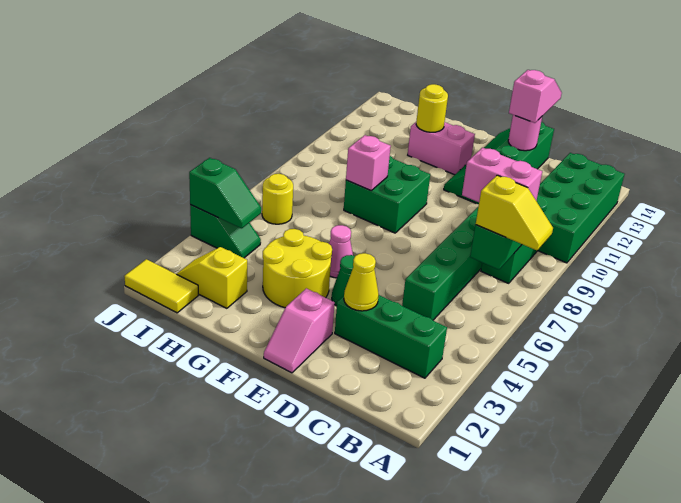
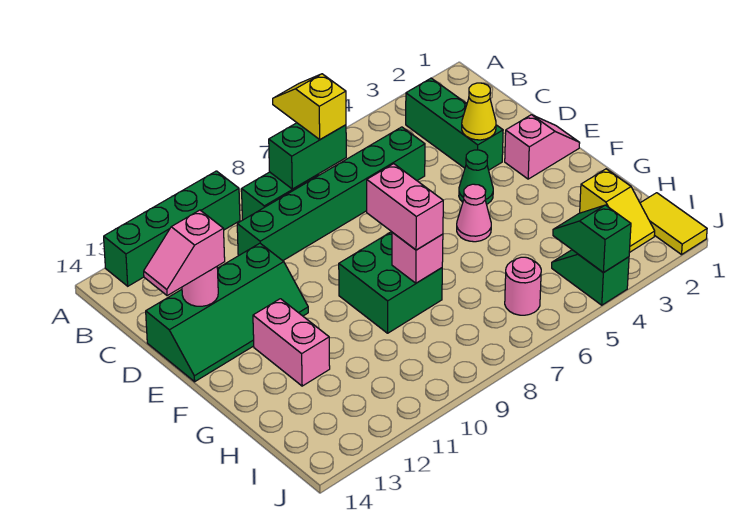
green 2x4 brick [537,153,625,263] -> green 1x4 brick [104,171,240,286]
pink 1x2 brick [462,148,542,202] -> pink 1x2 brick moved to [367,164,443,250]
yellow 2x2 round brick [263,229,332,308] -> none
yellow 1x1 round brick [416,84,448,132] -> none
yellow 1x1 round brick [262,174,293,224] -> pink 1x1 round brick [505,257,541,315]

